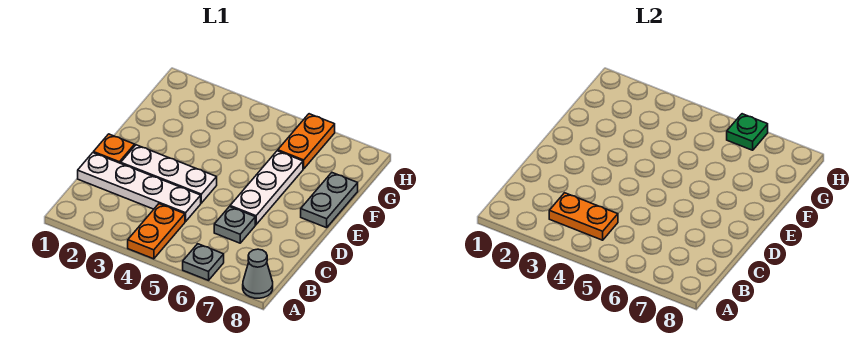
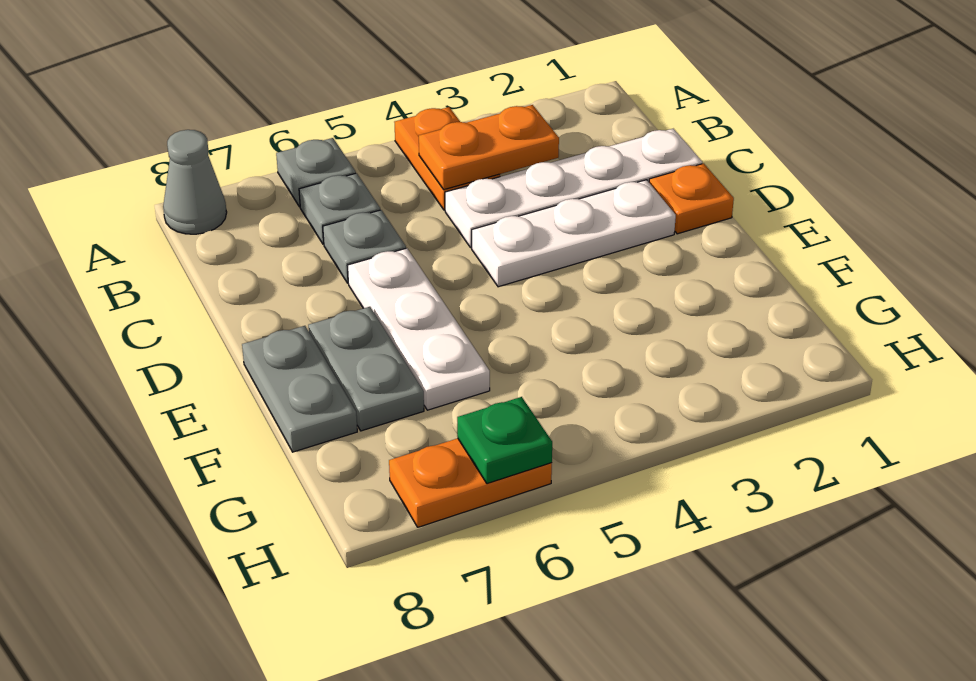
none -> grey 1x1 plate [299,173,380,244]
none -> grey 1x2 plate [308,307,424,431]
orange 1x2 plate [278,114,335,169] -> orange 1x2 plate turned to [389,438,552,527]

